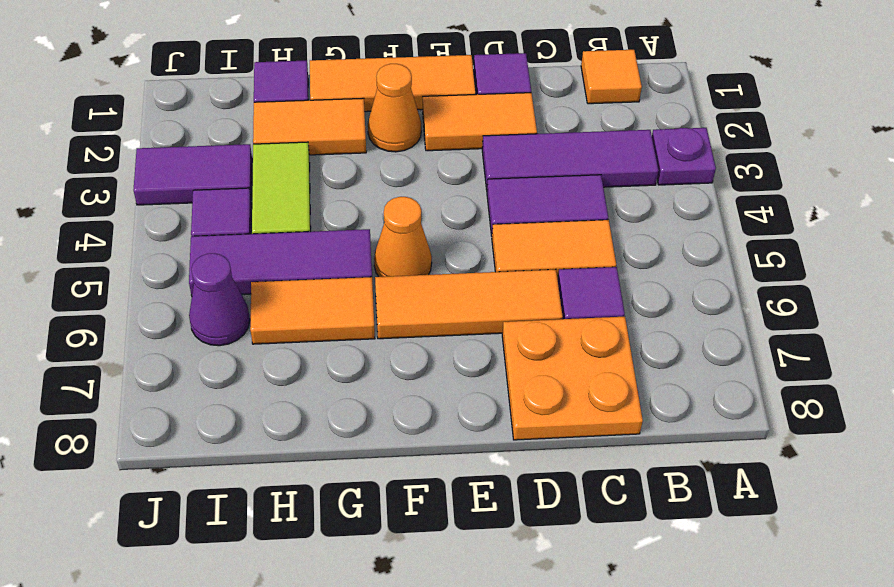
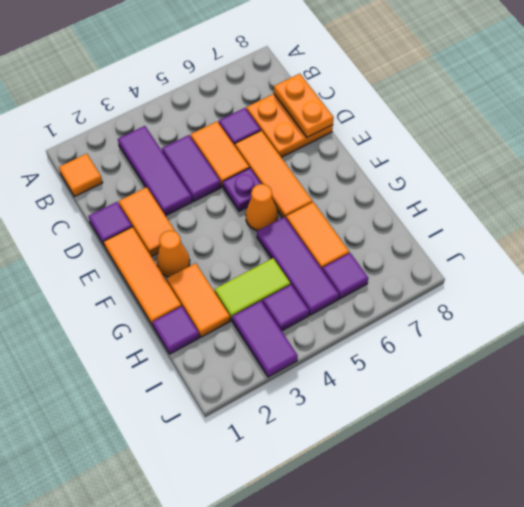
purple 1x1 plate [652,128,716,185] -> purple 1x1 plate moved to [223,168,261,211]
none -> orange 1x2 plate [274,74,334,137]
purple 1x1 cone [189,253,250,346] -> purple 1x1 tile [322,253,368,299]

